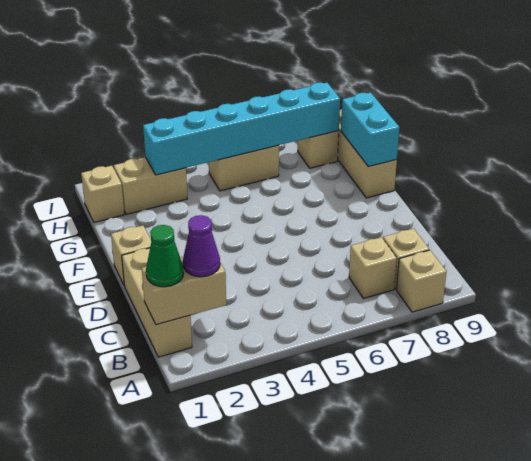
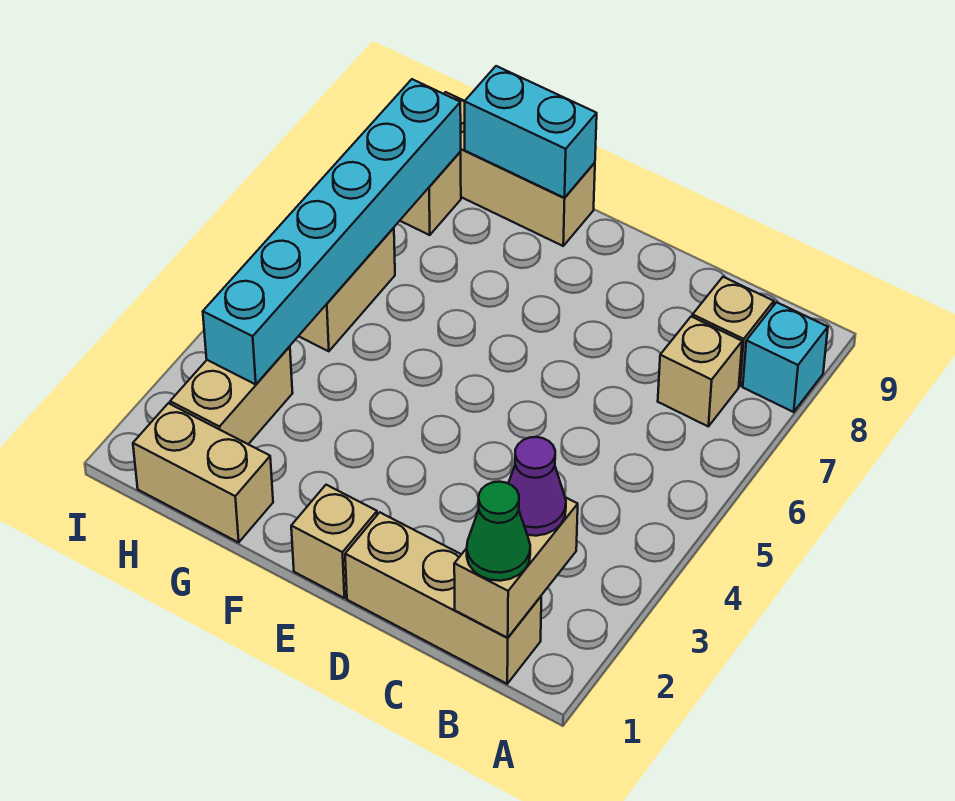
tan 1x1 brick [396,250,447,312] -> cyan 1x1 brick [743,302,828,412]
tan 1x1 brick [81,166,124,222] -> tan 1x2 brick [133,403,273,542]

